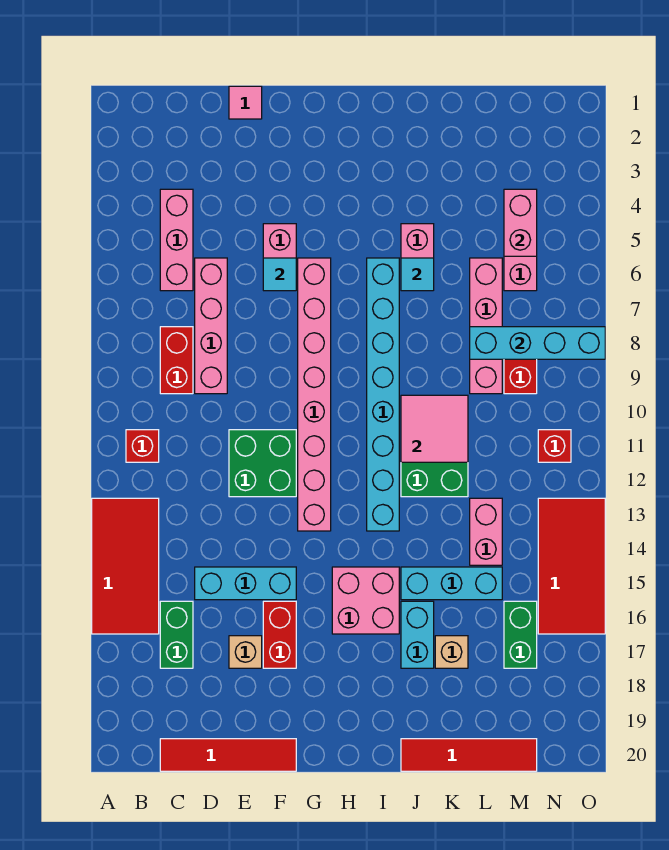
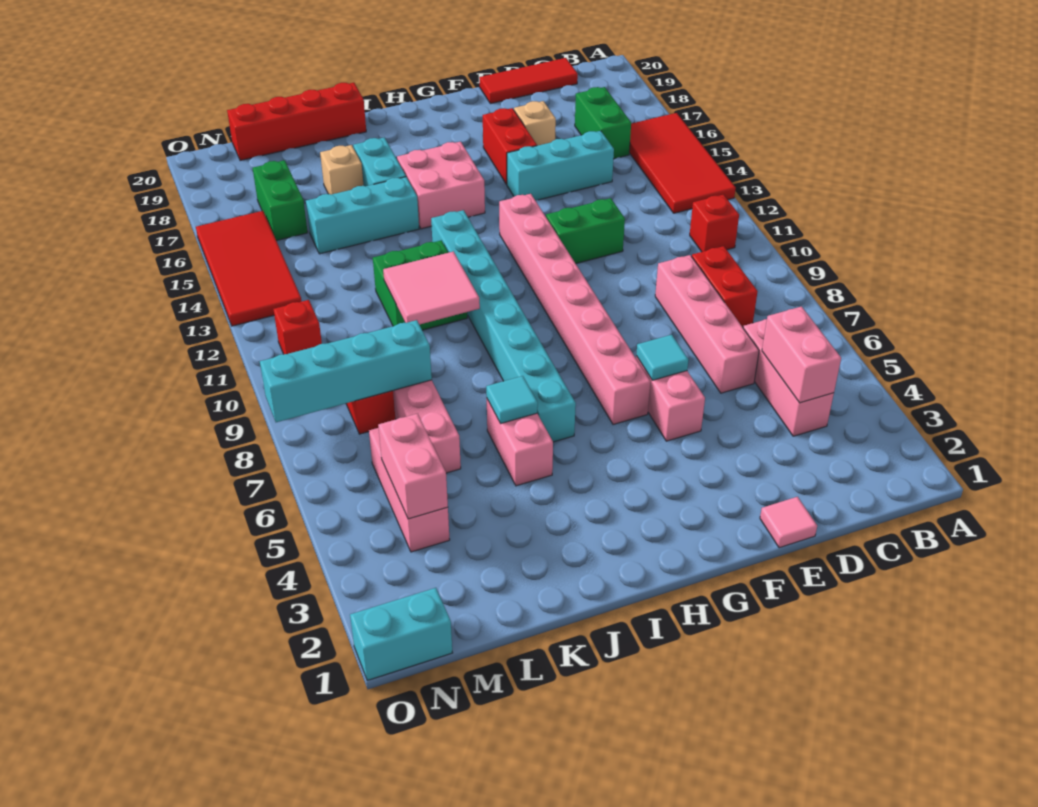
red 1x4 tile [160,739,296,771] -> red 1x3 tile [479,58,578,104]
green 2x2 brick [229,430,296,497] -> green 1x2 brick [546,198,625,263]
red 1x4 tile [401,739,537,771] -> red 1x4 brick [227,83,366,161]
pink 1x2 brick [470,498,502,565] -> pink 1x2 brick moved to [762,307,841,403]
none -> cyan 1x2 brick [350,588,452,680]

